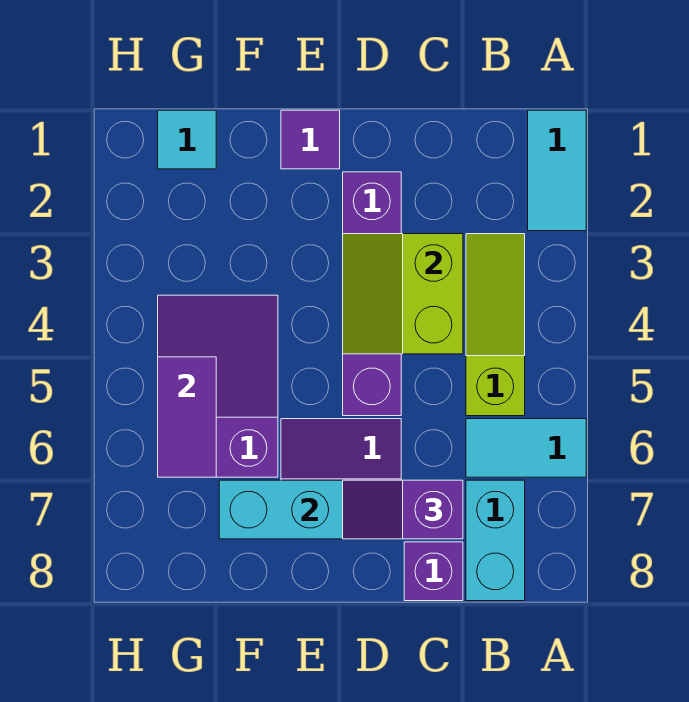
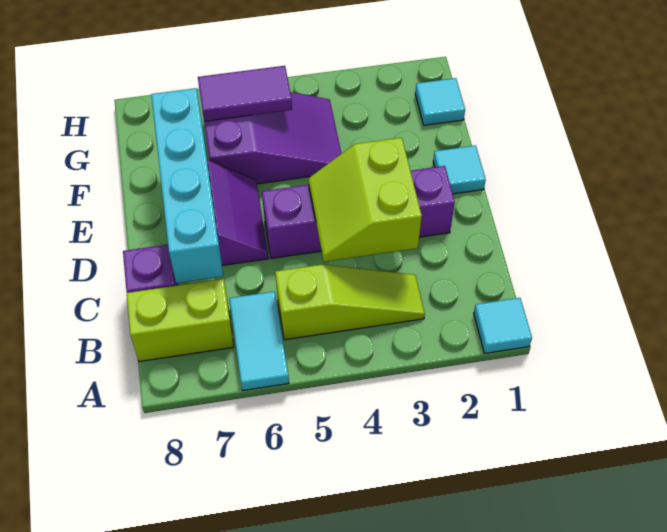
cyan 1x2 tile [528,110,586,231] -> cyan 1x1 tile [474,298,532,353]
cyan 1x2 brick [466,480,525,601] -> lime 1x2 brick [127,279,234,362]
lime 2x2 slope [343,234,463,354] -> lime 2x2 slope turned to [309,138,422,262]
purple 1x2 slope [343,480,463,539] -> none
purple 1x1 tile [281,110,340,169] -> cyan 1x1 tile [433,145,486,194]

